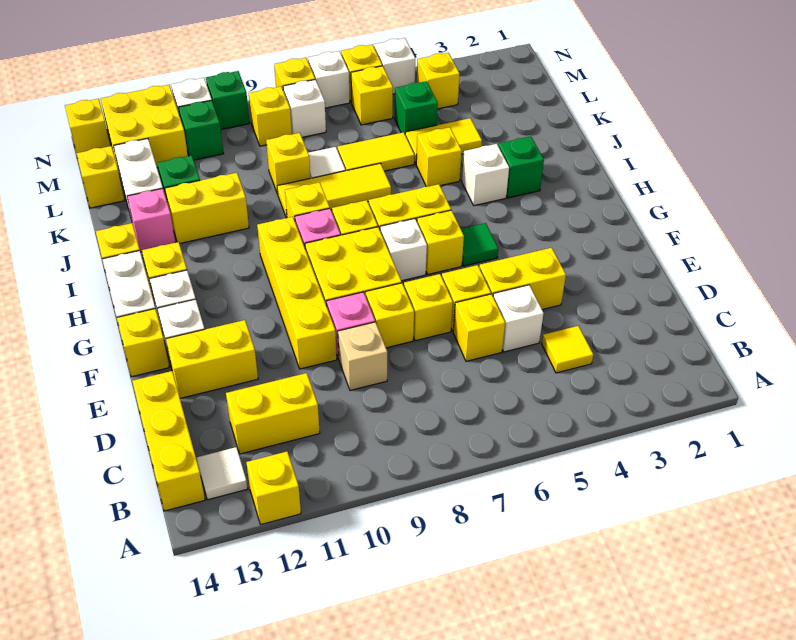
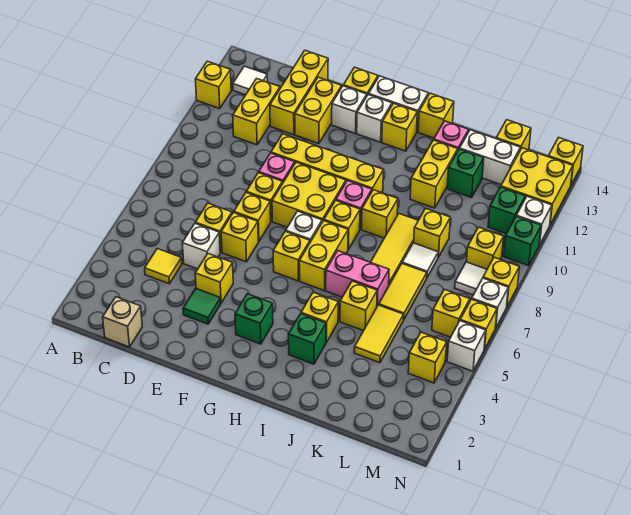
yellow 1x3 brick [133,371,205,511] -> yellow 1x3 brick turned to [270,50,328,135]
tan 1x1 brick [338,322,387,391] -> tan 1x1 brick moved to [103,297,142,347]
yellow 1x2 brick [479,248,566,310] -> yellow 1x1 brick [195,254,233,303]
green 1x1 tile [461,223,498,266] -> green 1x1 tile moved to [183,288,221,324]
white 1x1 brick [462,144,509,206] -> yellow 1x1 brick [301,292,338,342]
none -> pink 1x2 brick [326,251,389,306]
green 1x1 brick [395,81,438,134] -> green 1x1 brick moved to [235,294,273,344]
white 1x1 brick [283,80,326,137] -> white 1x1 tile [455,262,487,295]

